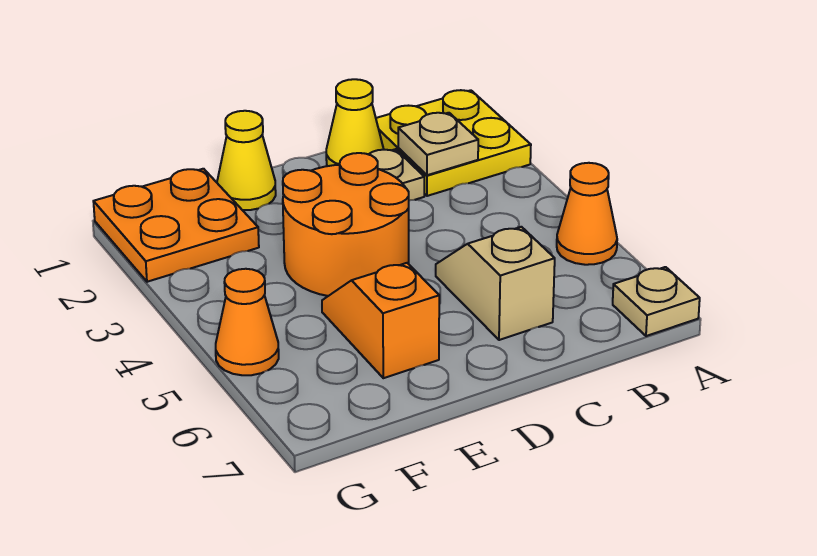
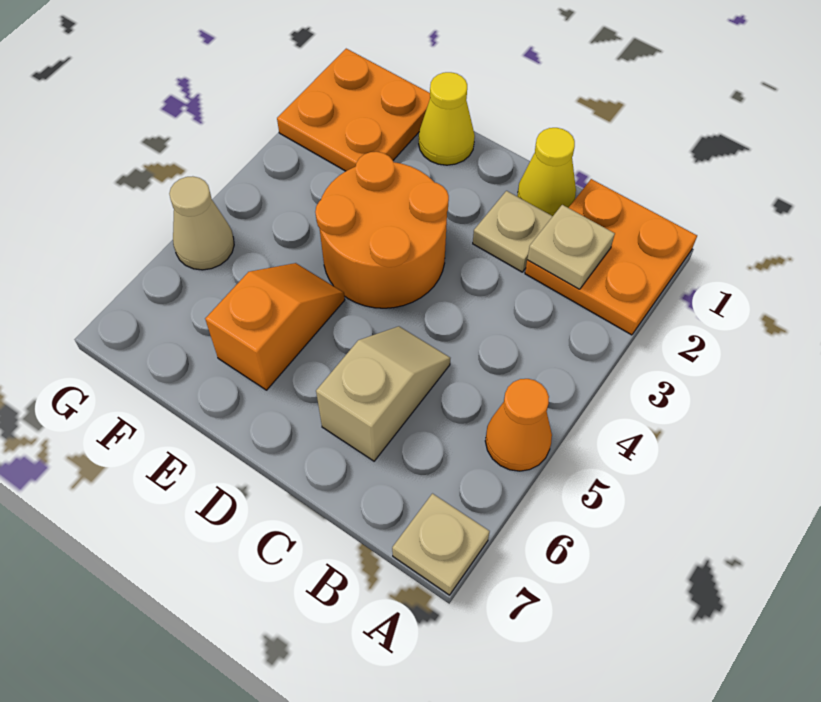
yellow 2x2 plate [376,90,531,196] -> orange 2x2 plate [525,179,697,335]
orange 1x1 cone [216,269,279,375] -> tan 1x1 cone [169,176,234,270]

